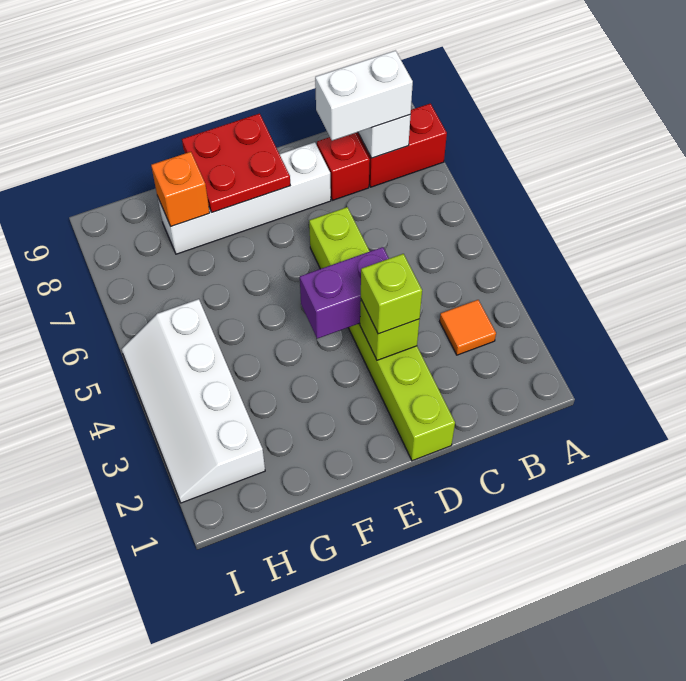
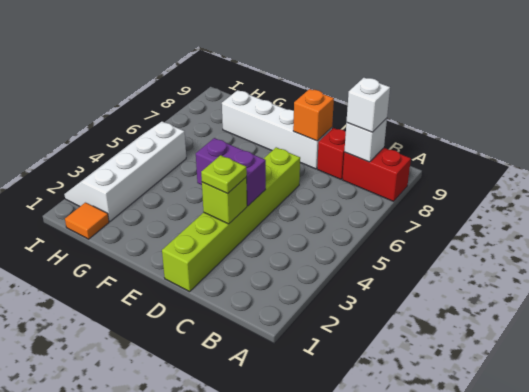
orange 1x1 tile [440,300,496,355] -> orange 1x1 tile moved to [65,203,109,239]
white 1x2 brick [315,51,413,141] -> white 1x1 brick [347,78,390,132]
lime 1x1 brick [361,254,422,334] -> lime 1x1 plate [201,155,247,194]
red 2x2 plate [182,114,290,212] -> none
orange 1x1 brick [151,152,210,226] -> orange 1x1 brick moved to [293,89,334,141]

